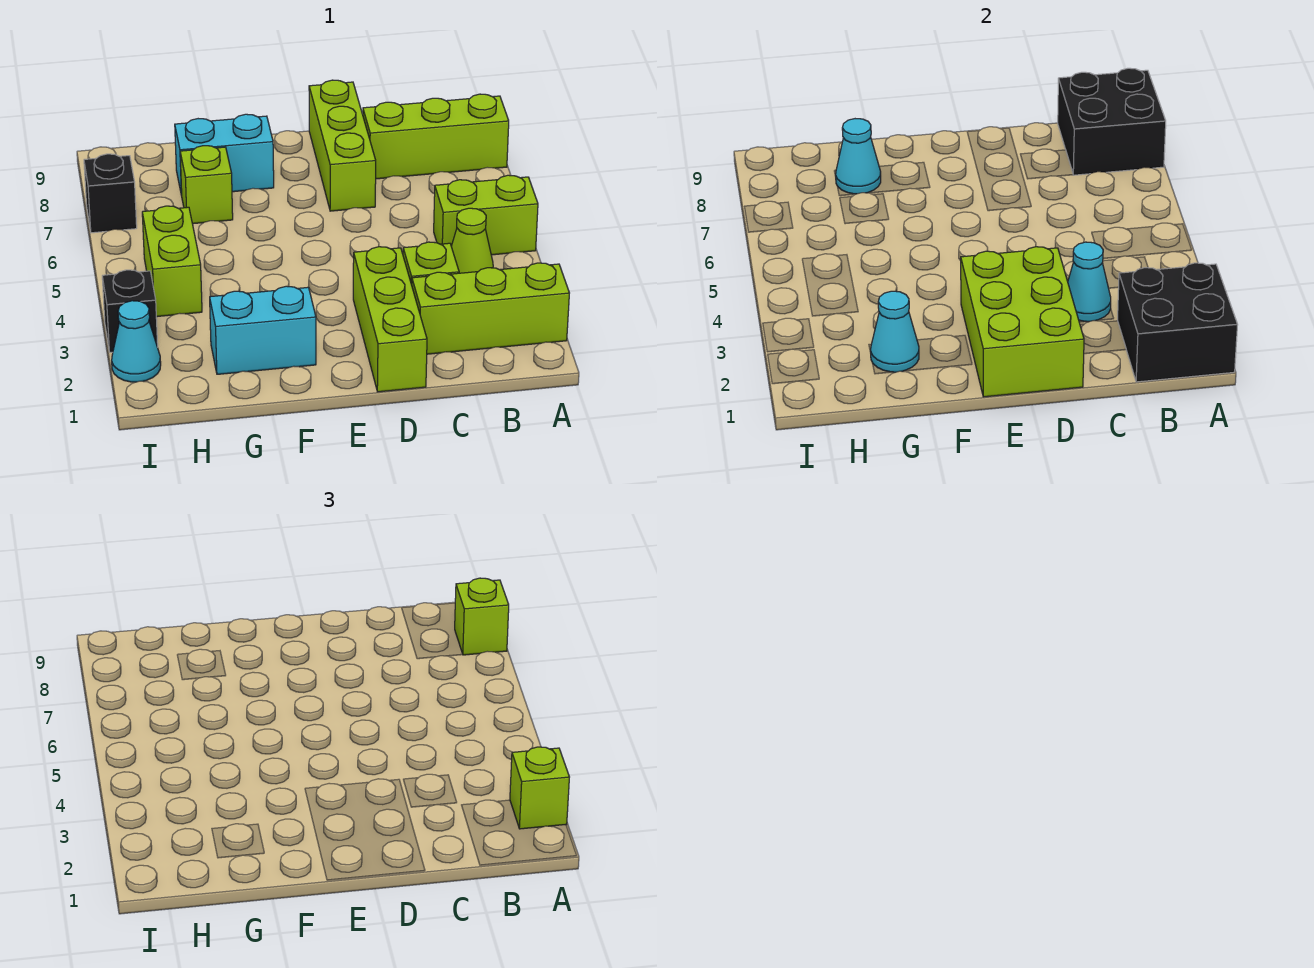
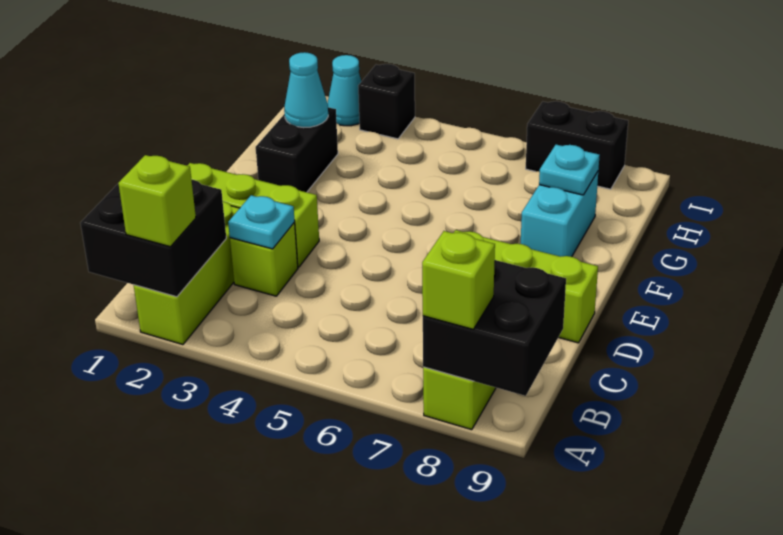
lime 1x2 brick [434,175,538,255] -> none
lime 1x1 cone [451,208,493,273] -> none
cyan 1x1 cone [1068,242,1111,322] -> cyan 1x1 plate [228,195,295,249]
lime 2x3 brick [961,247,1084,397] -> none
cyan 1x2 brick [210,286,316,374] -> black 1x2 brick [256,107,338,192]
lime 1x1 brick [180,146,233,224] -> none
cyan 1x1 cone [835,119,881,194] -> cyan 1x1 plate [539,145,600,195]
lime 1x2 brick [142,206,202,317] -> none
black 1x1 brick [84,154,137,233] -> black 1x2 brick [526,101,628,189]

